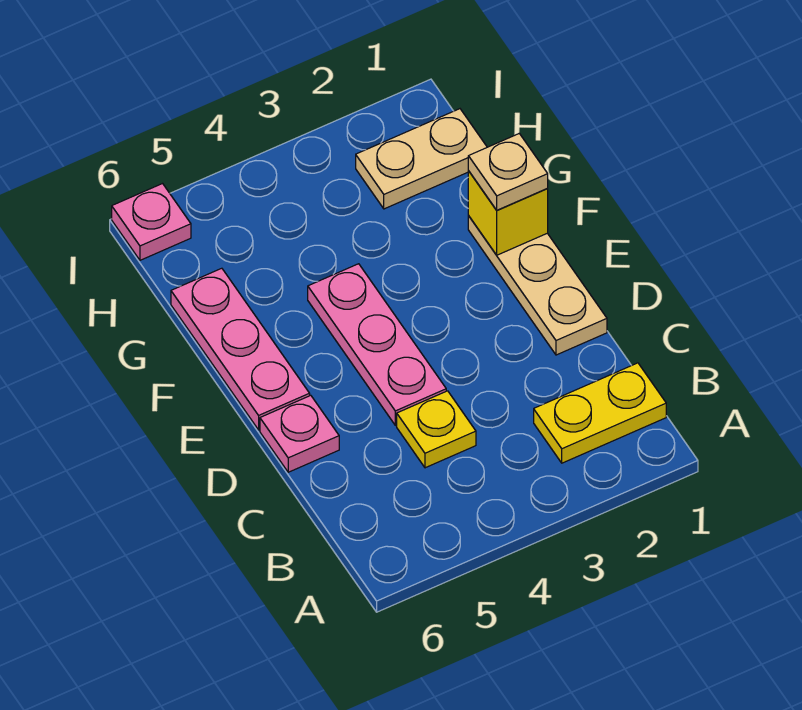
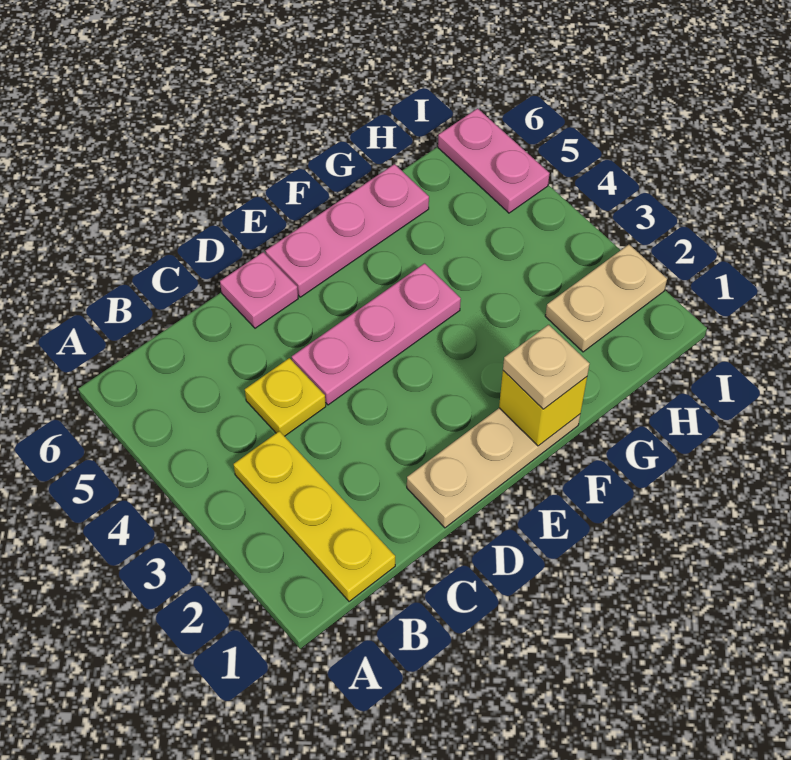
yellow 1x2 plate [534,363,666,463] -> yellow 1x3 plate [233,431,395,602]
tan 1x2 plate [356,109,487,209] -> tan 1x2 plate turned to [545,245,667,352]
pink 1x1 plate [112,184,191,260] -> pink 1x2 plate [438,108,550,213]

